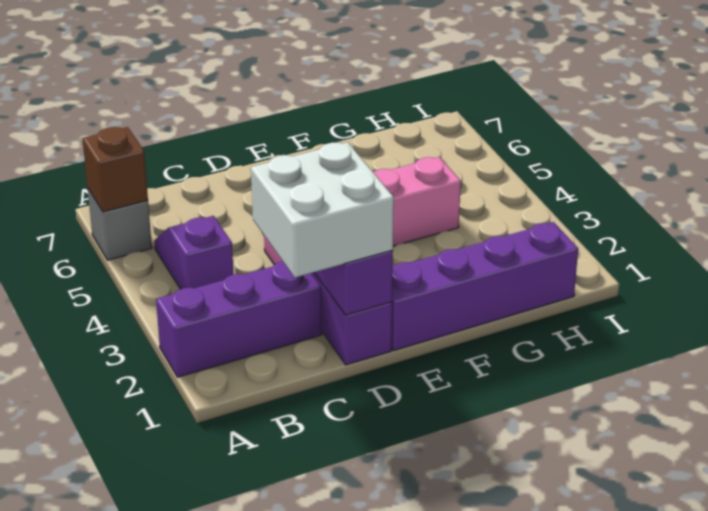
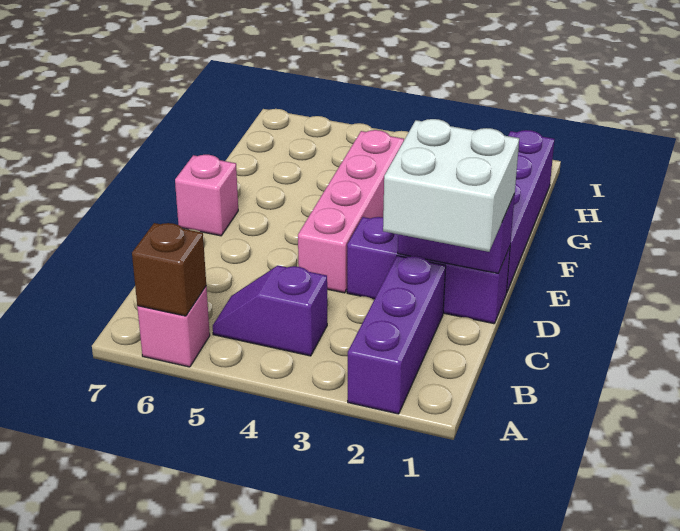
grey 1x1 brick [88,189,152,260] -> pink 1x1 brick [137,287,210,367]
none -> pink 1x1 brick [175,155,238,236]

